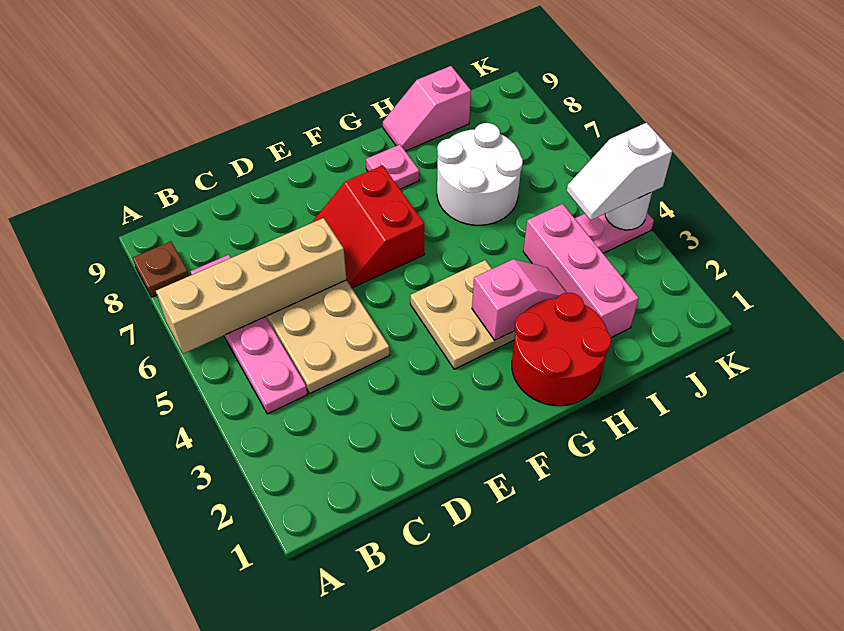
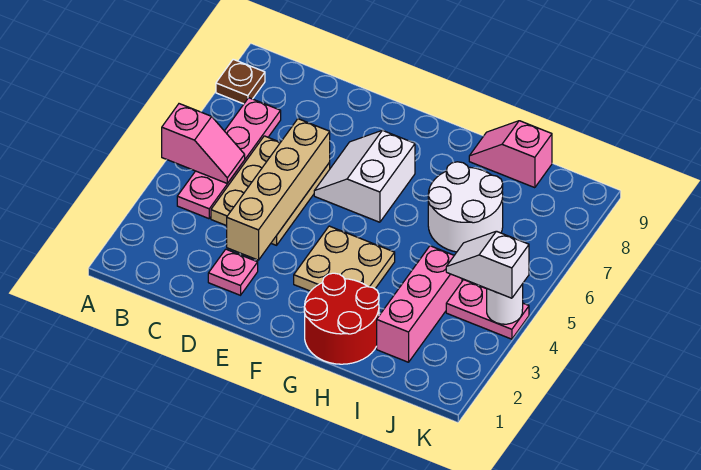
tan 1x4 brick [156,218,347,354] -> tan 1x4 brick turned to [227,119,330,260]
red 2x2 slope [312,165,424,288] -> white 2x2 slope [314,130,415,222]
pink 1x2 slope [472,259,567,340] -> pink 1x2 slope moved to [162,104,245,183]
pink 1x1 plate [366,145,419,189] -> pink 1x1 plate moved to [208,249,258,295]

